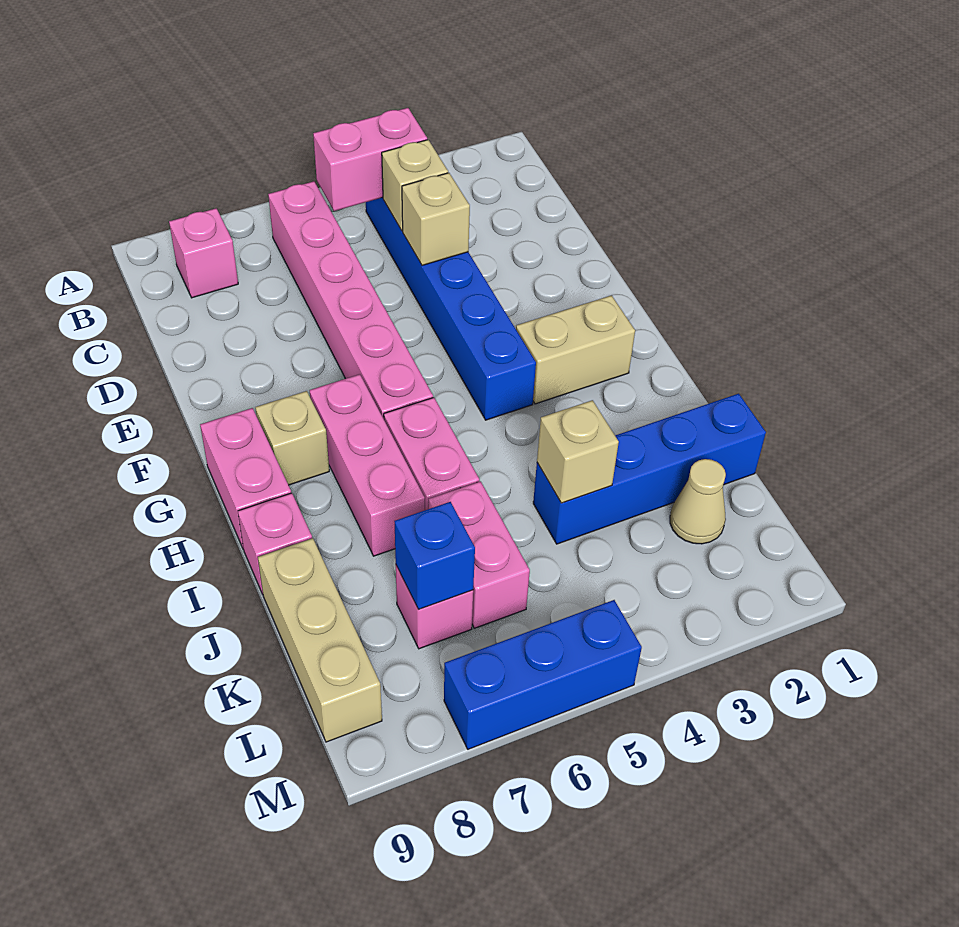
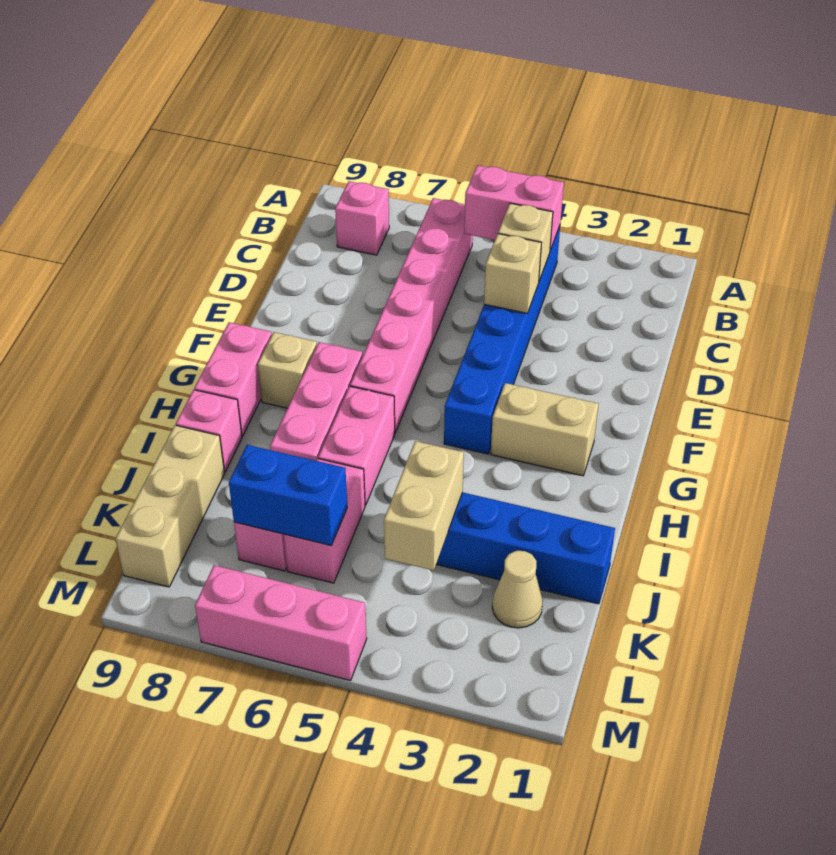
tan 1x1 brick [537,400,619,503] -> tan 1x2 brick [384,441,464,570]
blue 1x1 brick [395,502,475,609] -> blue 1x2 brick [229,445,347,545]
blue 1x3 brick [444,600,642,749] -> pink 1x3 brick [195,565,367,681]

